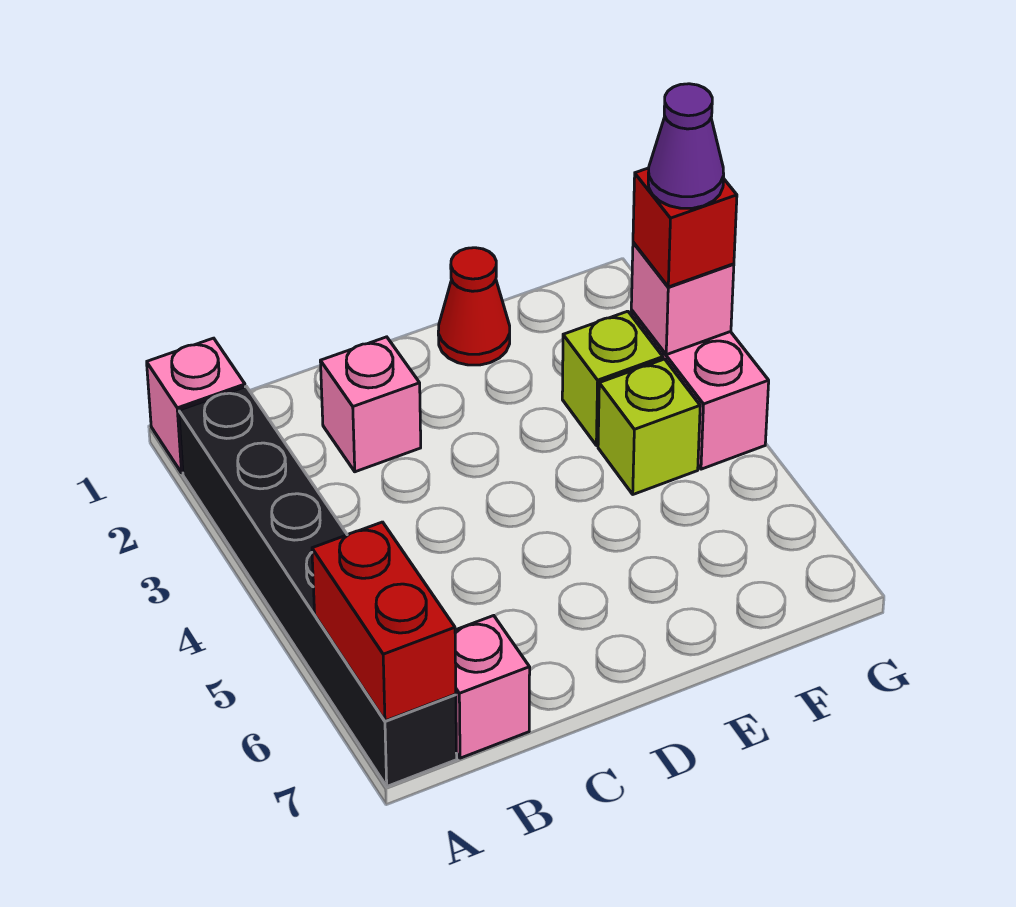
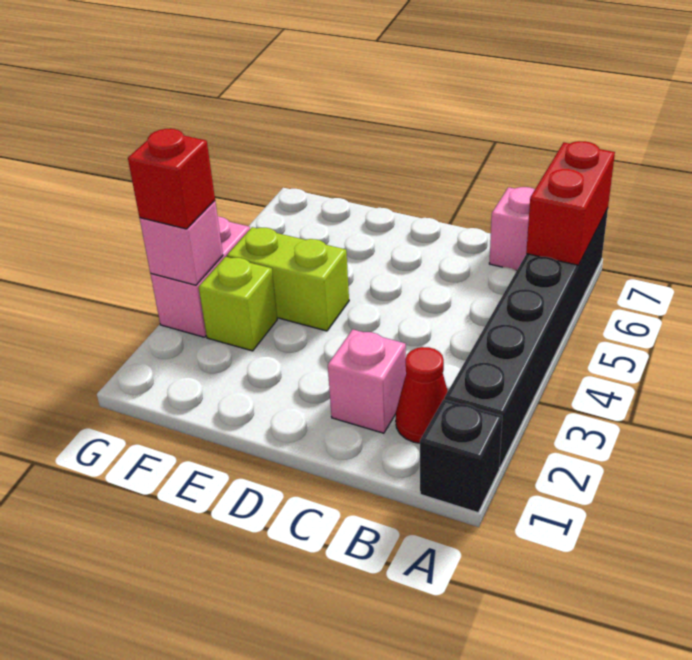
pink 1x1 brick [147,338,245,473] -> black 1x1 brick [420,399,502,513]
red 1x1 cone [438,248,510,365] -> red 1x1 cone moved to [396,347,448,443]
lime 1x1 brick [598,359,700,494] -> lime 1x2 brick [227,227,349,331]
purple 1x1 cone [648,84,724,208] -> none

